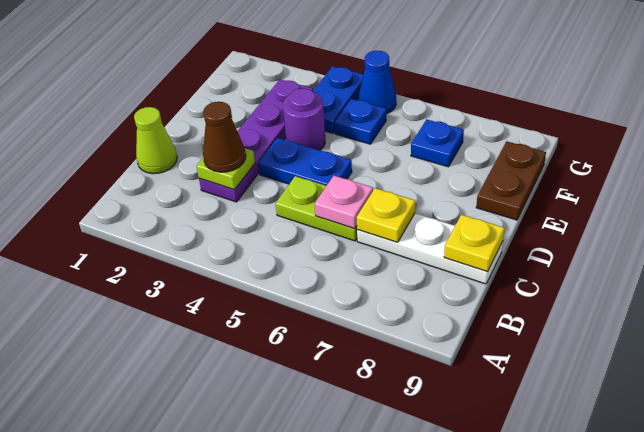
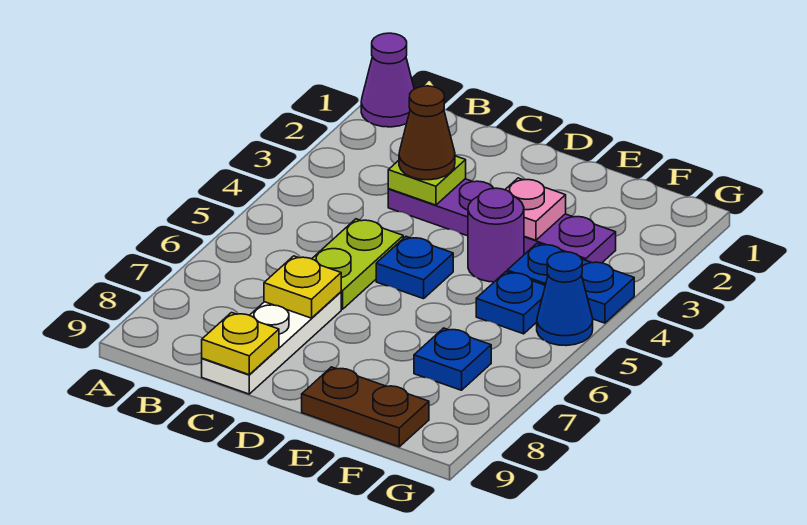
none -> purple 1x1 cone [361,33,414,127]
lime 1x1 cone [134,107,177,174] -> none
pink 1x1 plate [315,176,373,229] -> pink 1x1 plate moved to [505,178,566,240]
blue 1x2 plate [258,138,352,186] -> blue 1x1 plate [376,237,453,299]

